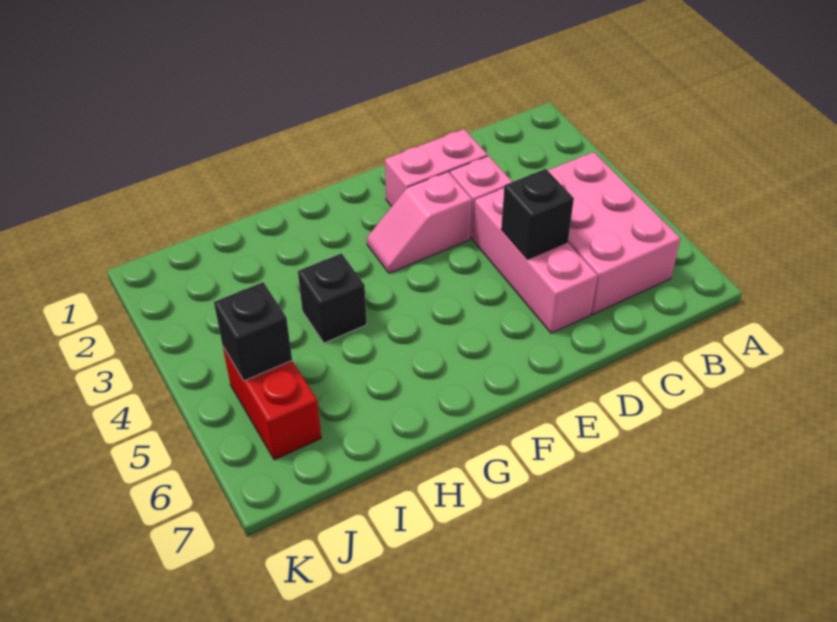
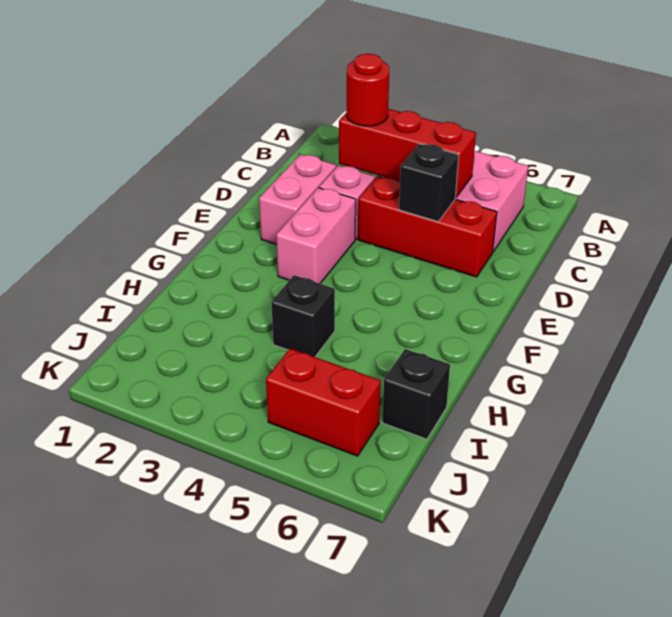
none -> red 1x3 brick [339,109,476,198]
none -> red 1x1 round brick [347,54,389,126]
pink 1x3 brick [473,188,597,333] -> red 1x3 brick [358,177,497,277]
pink 1x2 slope [367,172,472,273] -> pink 1x2 brick [276,188,356,284]
black 1x1 brick [214,282,292,381] -> black 1x1 brick moved to [382,349,450,439]

